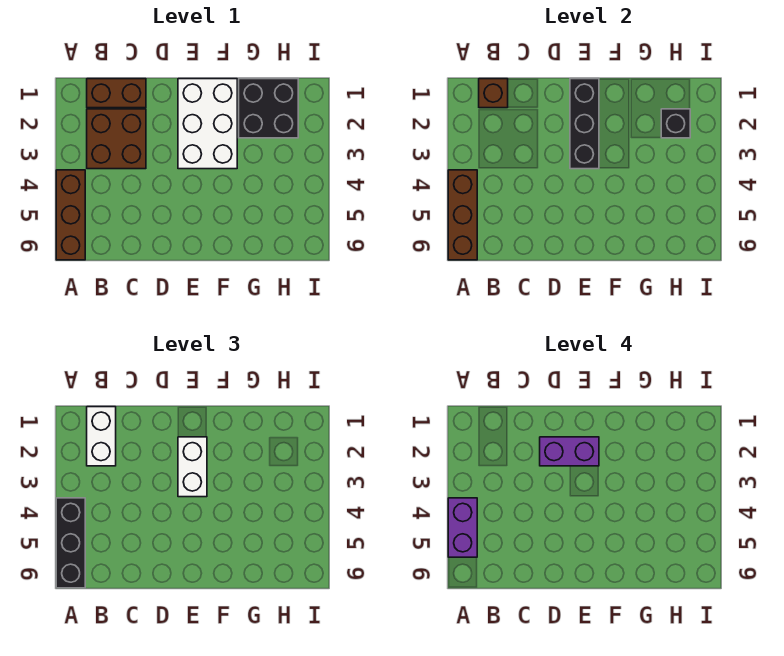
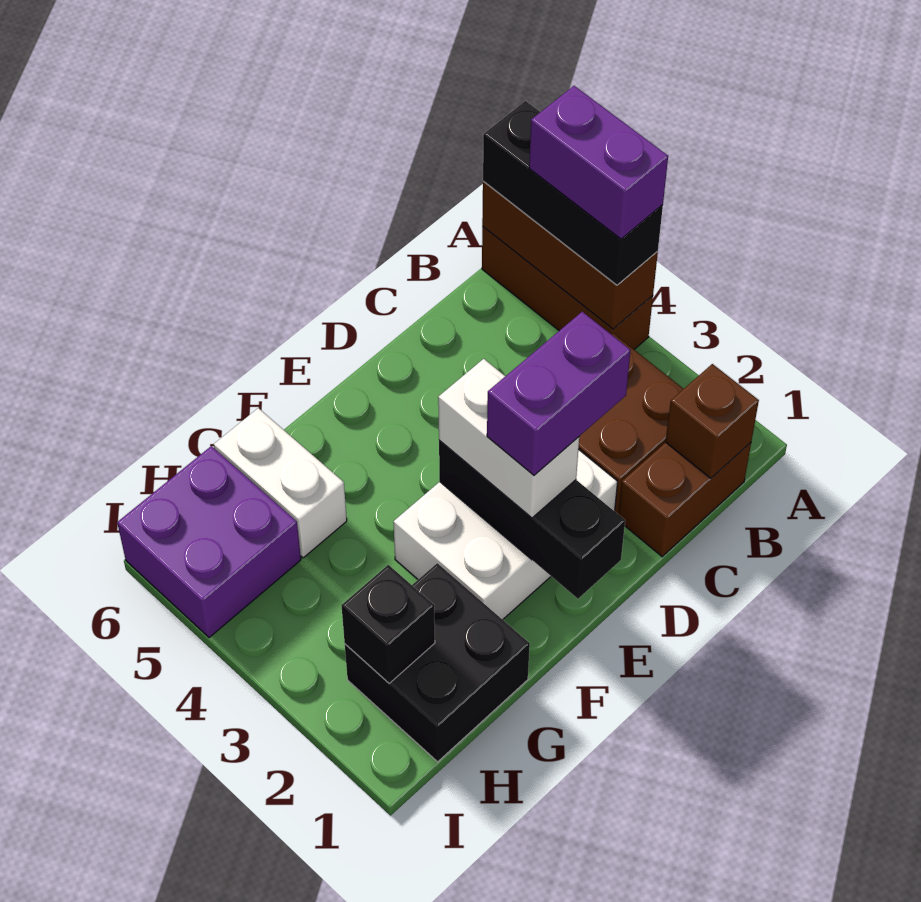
white 1x2 brick [87,407,116,466] -> white 1x2 brick moved to [214,408,347,558]
white 2x3 brick [178,79,237,169] -> white 2x3 brick turned to [394,449,617,620]
none -> purple 2x2 brick [117,446,301,638]

